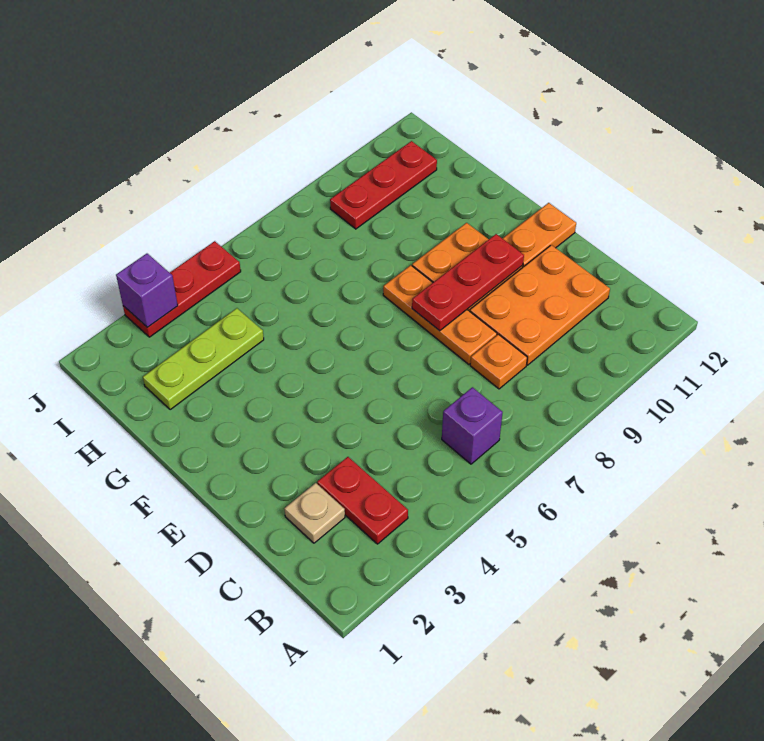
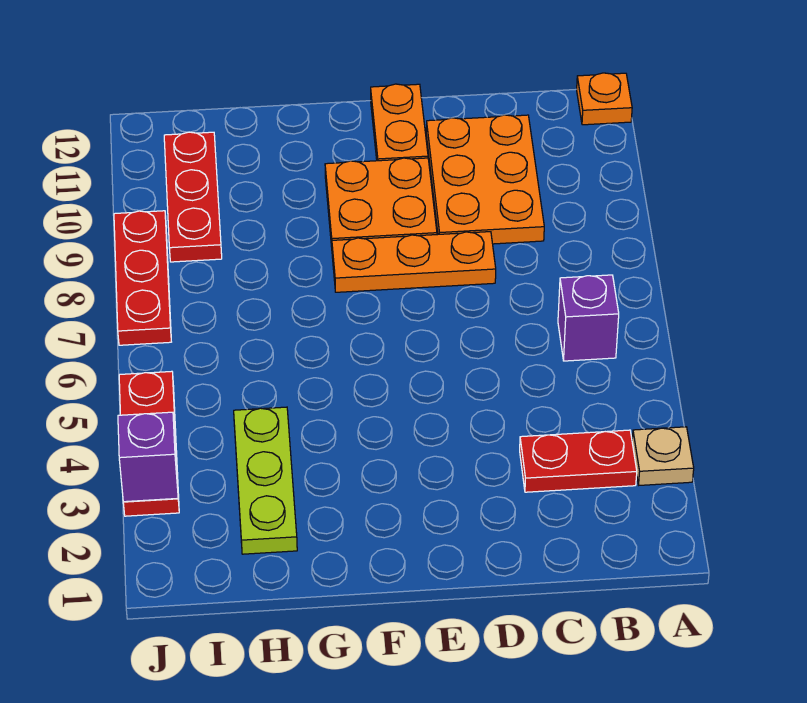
tan 1x1 plate [284,483,345,543] -> tan 1x1 plate moved to [632,427,694,485]
orange 1x1 plate [470,334,527,389] -> orange 1x1 plate moved to [577,73,632,125]
red 1x3 plate [412,234,524,331] -> red 1x3 plate moved to [114,211,171,345]

